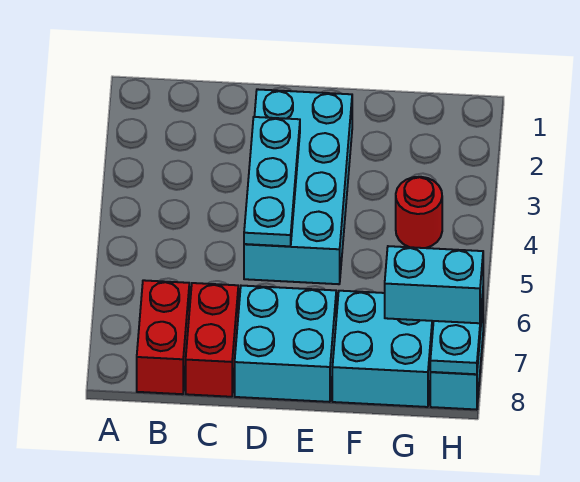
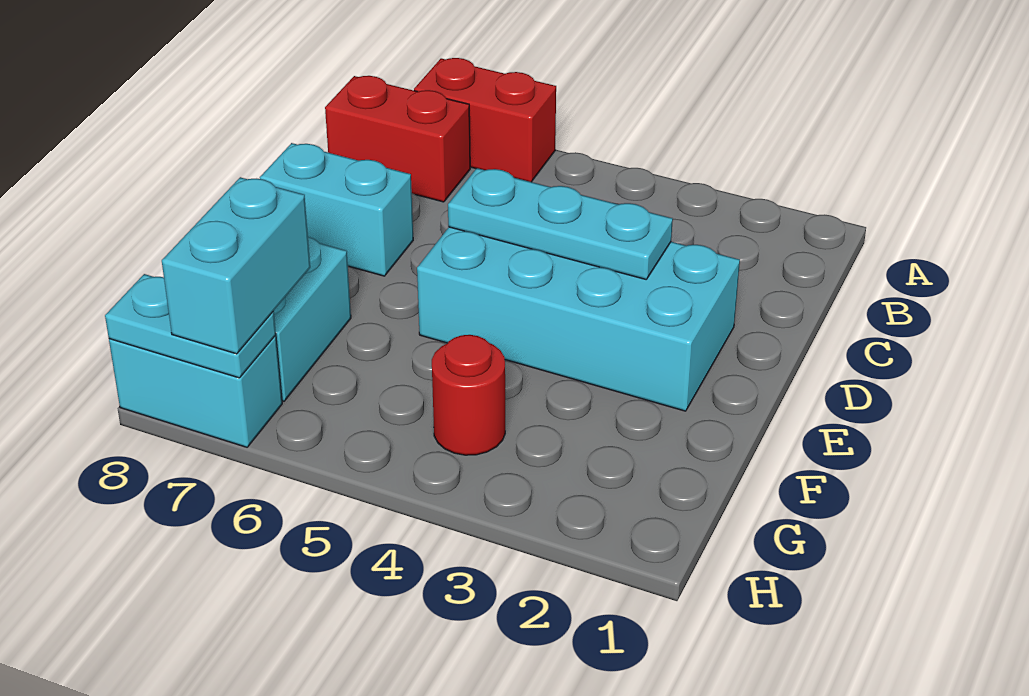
red 1x2 brick [186,283,238,397] -> red 1x2 brick moved to [414,58,556,182]
cyan 2x2 brick [235,286,336,402] -> cyan 1x2 brick [260,143,413,276]

